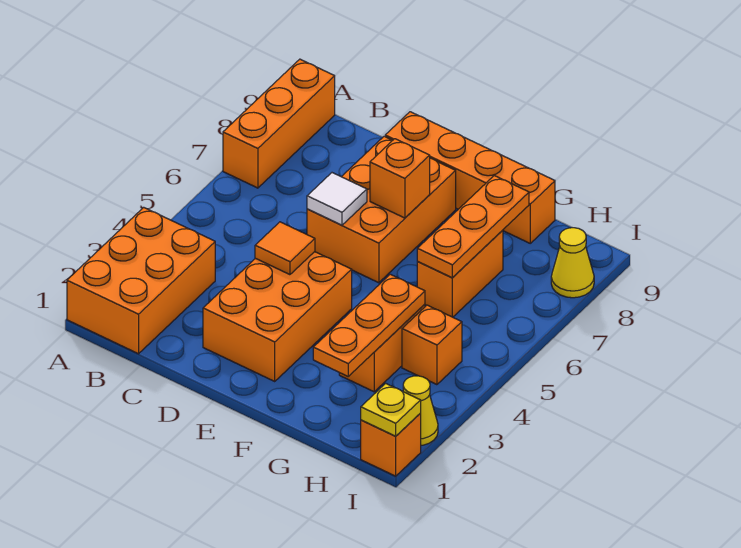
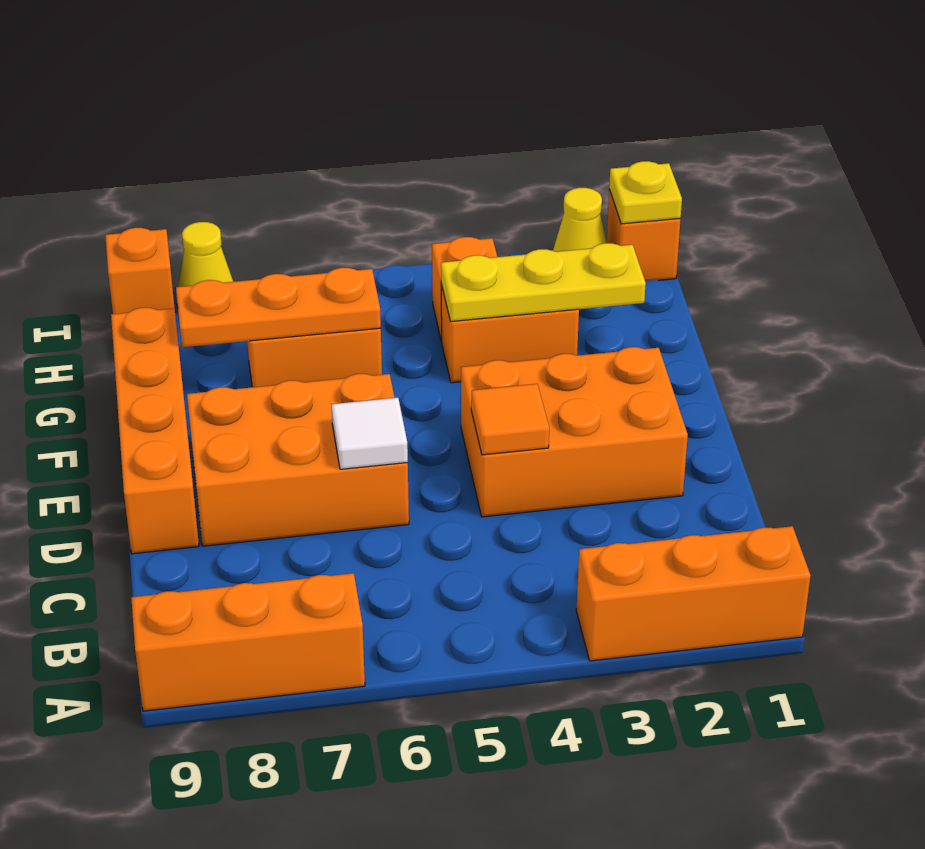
orange 2x3 brick [67,207,215,354] -> orange 1x3 brick [576,526,811,661]
orange 1x1 brick [370,139,430,218] -> orange 1x1 brick moved to [105,228,174,314]
orange 1x3 plate [313,274,425,376] -> yellow 1x3 plate [441,243,646,322]

